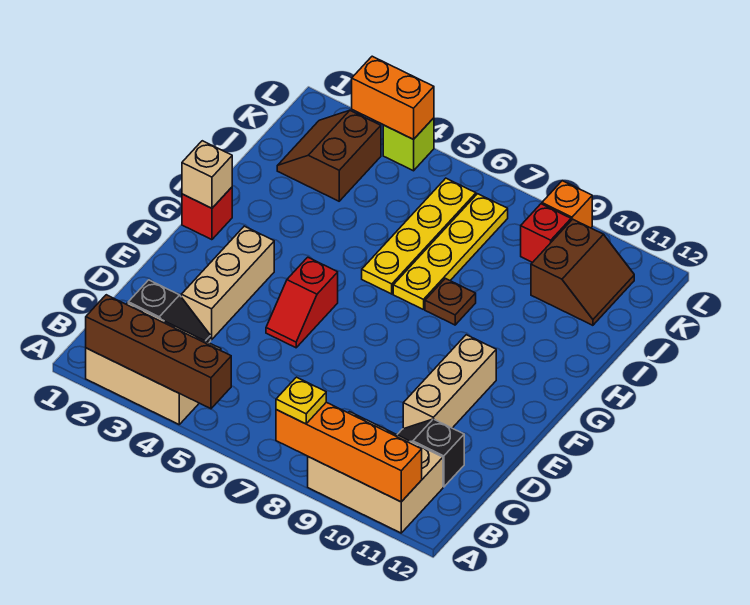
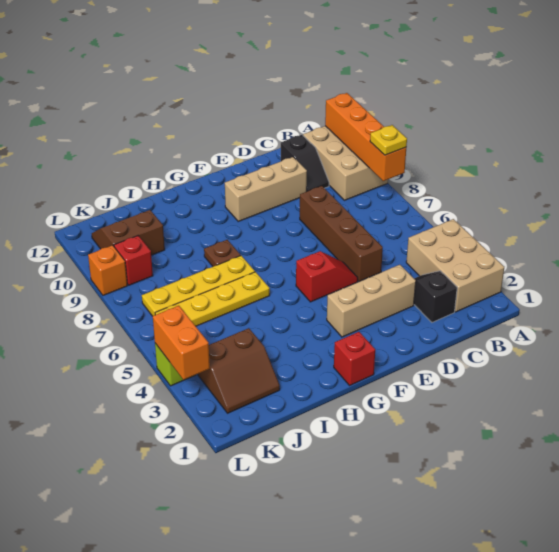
brown 1x4 brick [86,295,231,409] -> brown 1x4 brick moved to [300,186,383,282]
tan 1x1 brick [182,141,232,208] -> none

